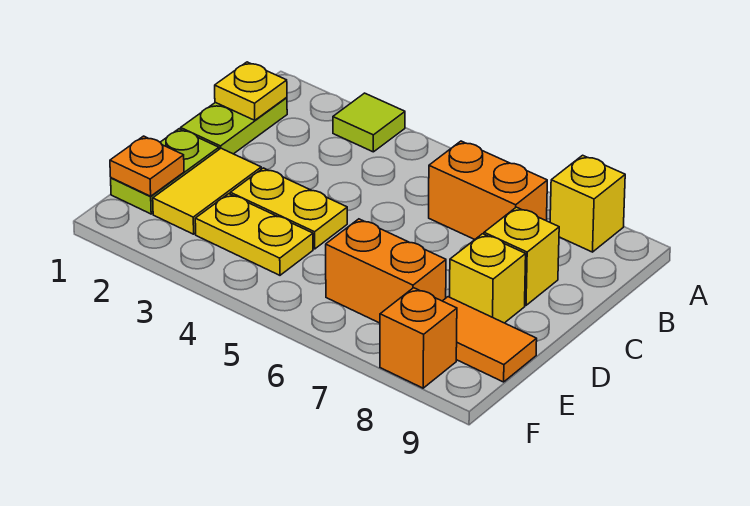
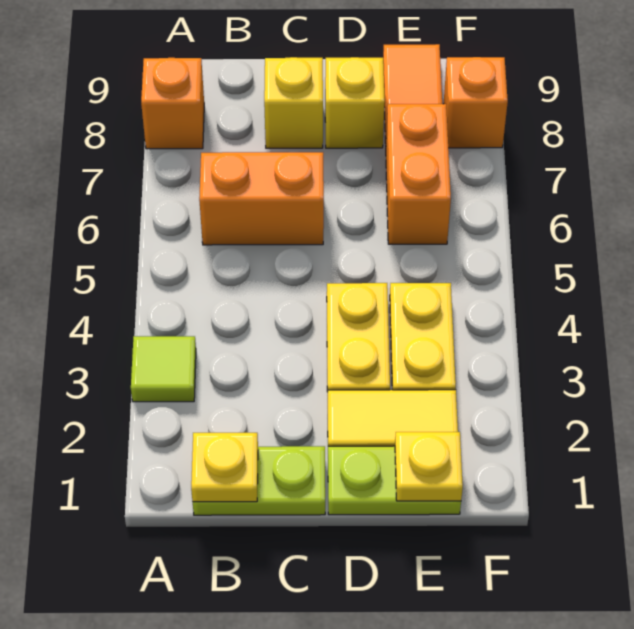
yellow 1x1 brick [550,155,625,252] -> orange 1x1 brick [141,58,204,149]
orange 1x2 brick [429,141,547,239] -> orange 1x2 brick turned to [199,152,324,245]
orange 1x1 plate [110,136,184,196] -> yellow 1x1 plate [395,432,463,501]

